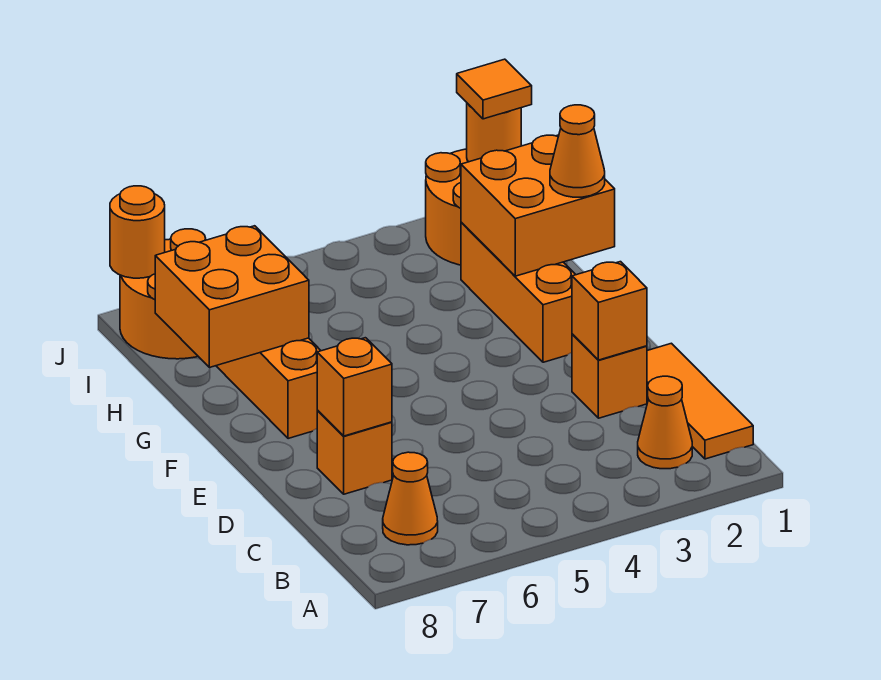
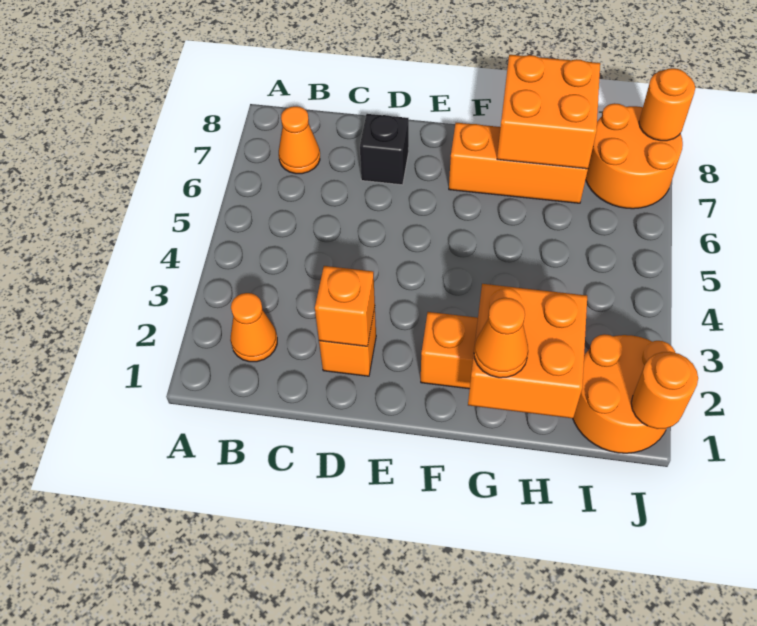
orange 1x3 tile [647,343,753,459] -> none
orange 1x1 brick [317,410,392,494] -> black 1x1 brick [360,114,409,185]
orange 1x1 brick [317,338,392,436] -> none
orange 1x1 tile [457,59,532,119] -> none

